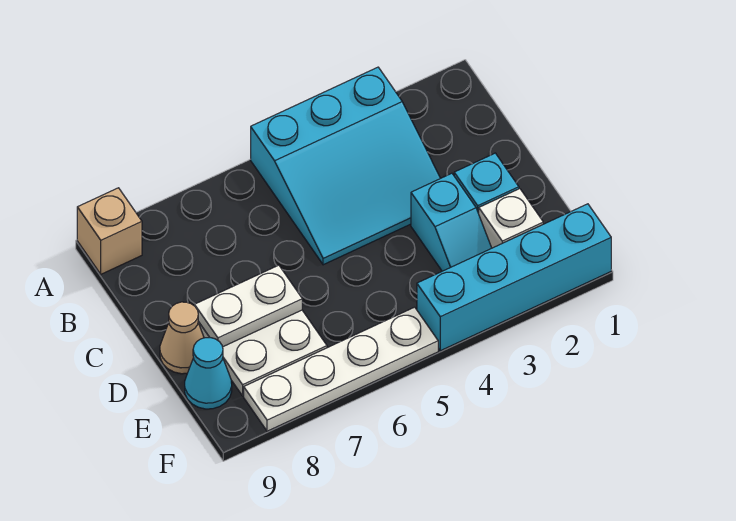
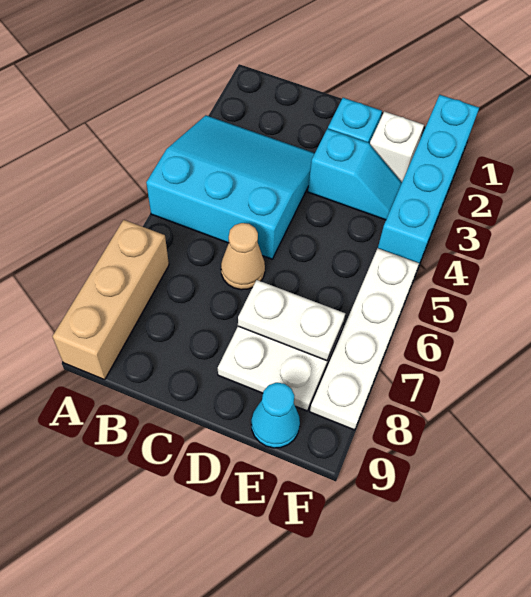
cyan 3x3 slope [251,67,440,265] -> cyan 3x3 slope turned to [146,115,315,259]
tan 1x1 brick [77,188,142,274] -> tan 1x3 brick [52,220,169,380]
white 1x2 plate [194,265,302,347] -> white 1x2 plate turned to [238,280,345,361]
tan 1x1 cone [160,302,204,374] -> tan 1x1 cone moved to [221,223,265,290]

